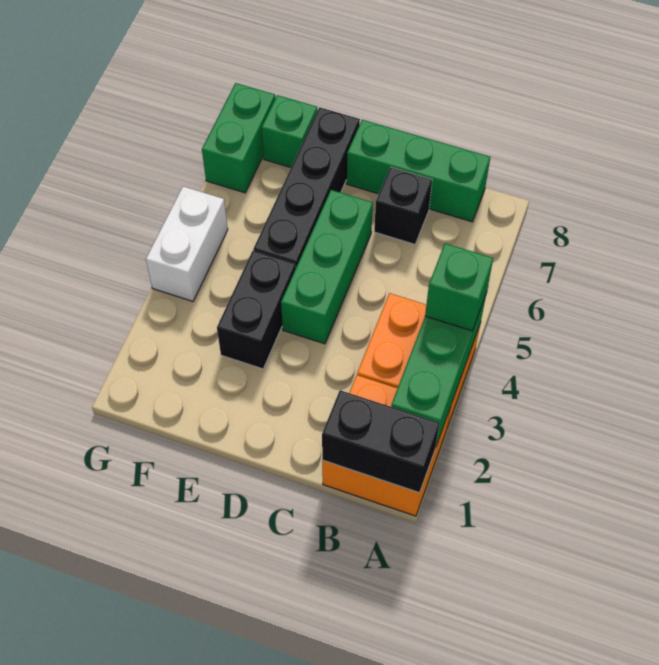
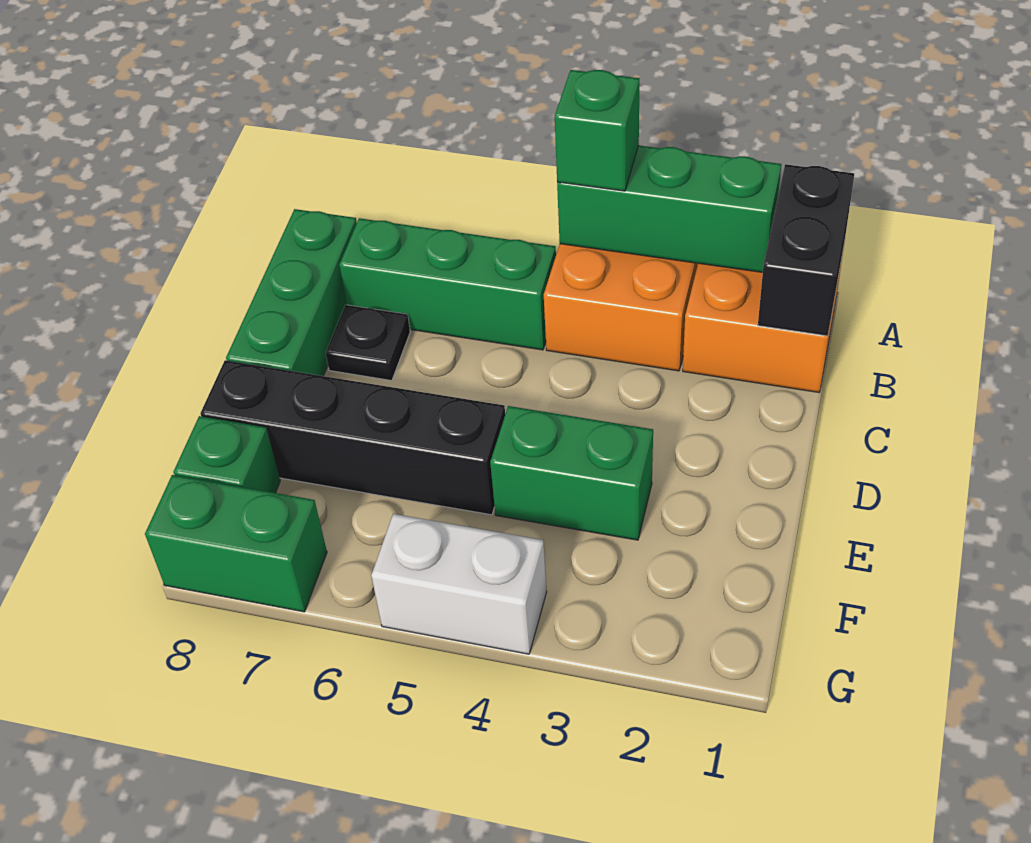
black 1x1 brick [374,167,432,244] -> black 1x1 plate [326,305,410,381]
green 1x3 brick [281,190,373,344] -> green 1x3 brick moved to [339,218,556,350]
black 1x2 brick [217,251,296,369] -> green 1x2 brick [490,406,653,540]

